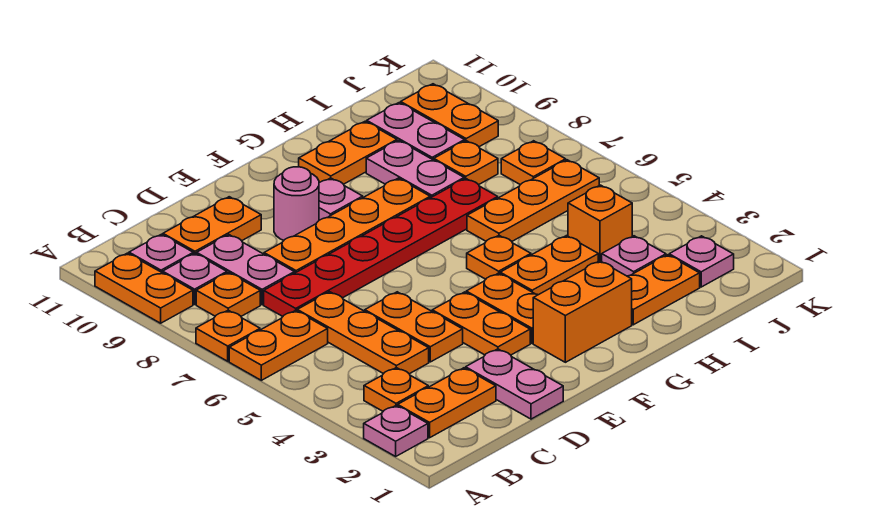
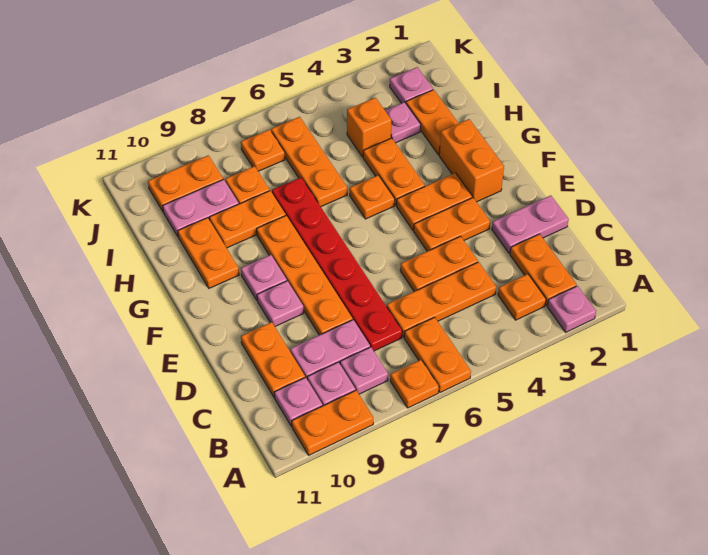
orange 1x1 plate [196,272,260,316] -> pink 1x1 plate [340,347,388,394]
pink 1x1 round brick [274,167,319,240] -> pink 1x1 plate [257,281,304,326]
pink 1x2 plate [366,140,464,198] -> orange 1x2 plate [209,191,286,248]

